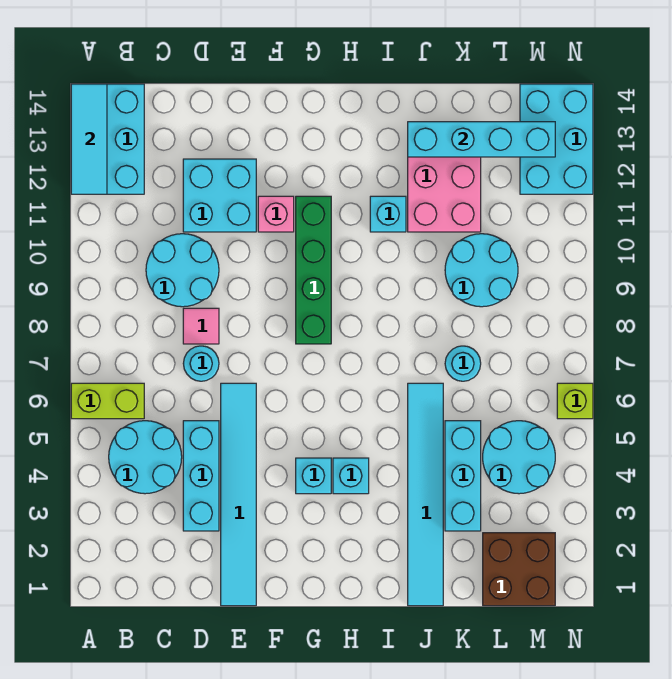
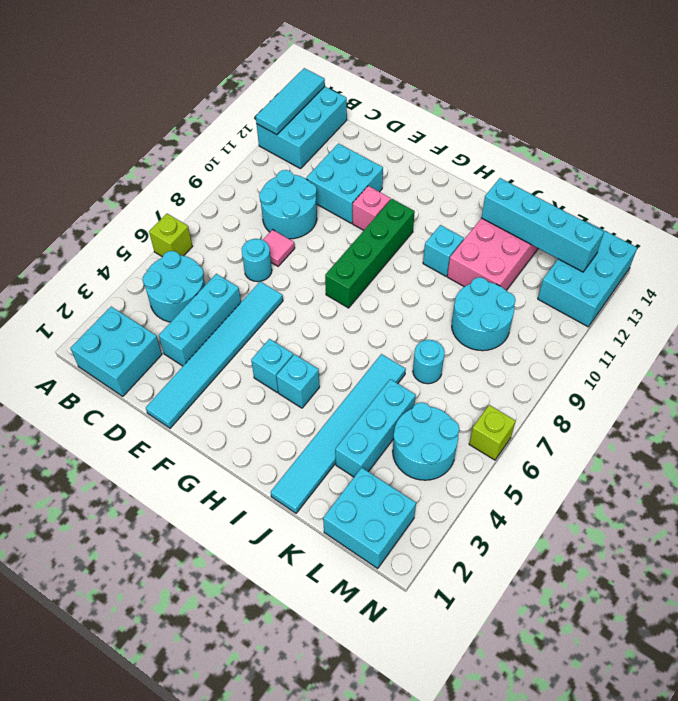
lime 1x2 brick [71,383,144,419] -> lime 1x1 brick [149,214,193,257]
none -> cyan 2x2 brick [71,307,162,396]
brown 2x2 brick [483,533,555,606] -> cyan 2x2 brick [323,468,416,568]

